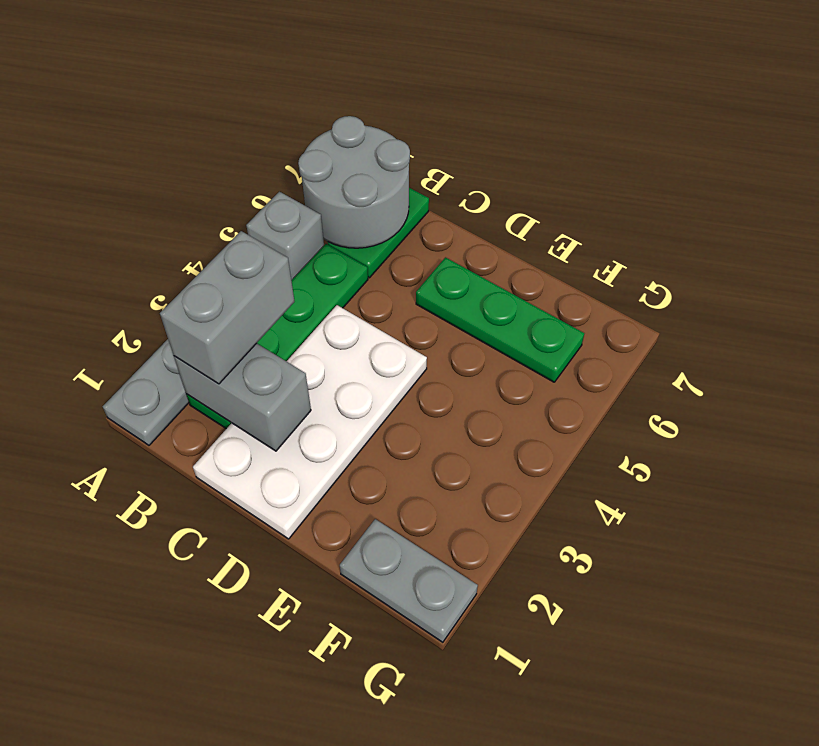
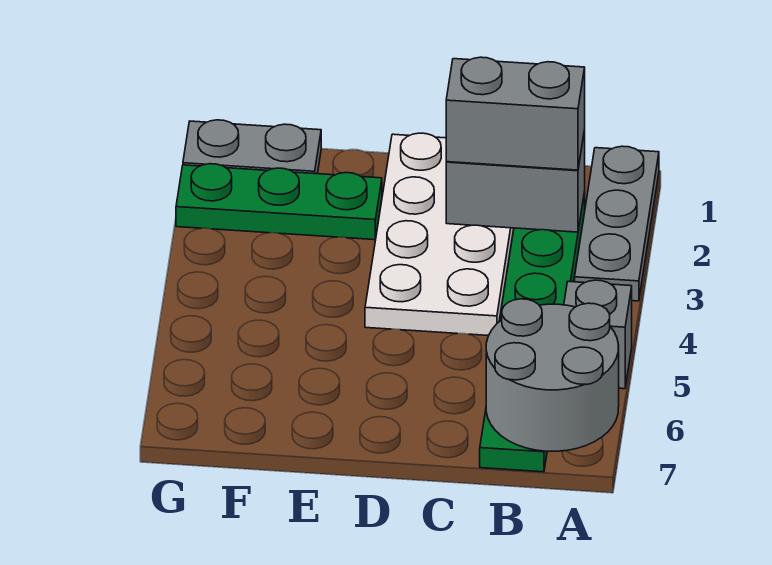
grey 1x2 brick [160,231,294,384] -> grey 1x2 brick turned to [446,57,585,170]
green 1x3 plate [416,257,584,382] -> green 1x3 plate moved to [176,164,382,240]

